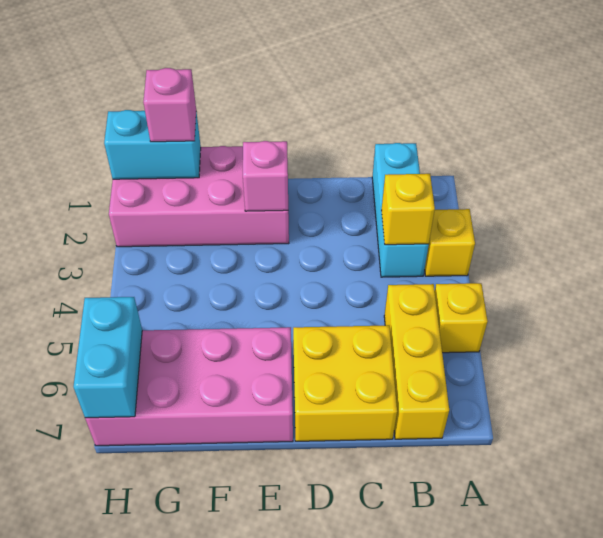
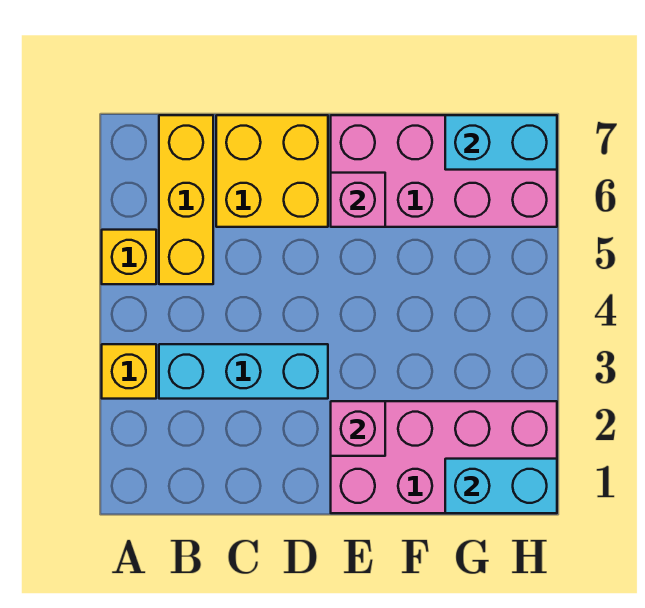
cyan 1x3 brick [372,143,429,277] -> cyan 1x3 brick turned to [159,344,328,399]
yellow 1x1 brick [381,174,435,245] -> none
pink 1x1 brick [143,68,196,142] -> pink 1x1 brick moved to [331,173,385,227]
cyan 1x2 brick [73,297,142,418] -> cyan 1x2 brick turned to [445,115,557,170]

